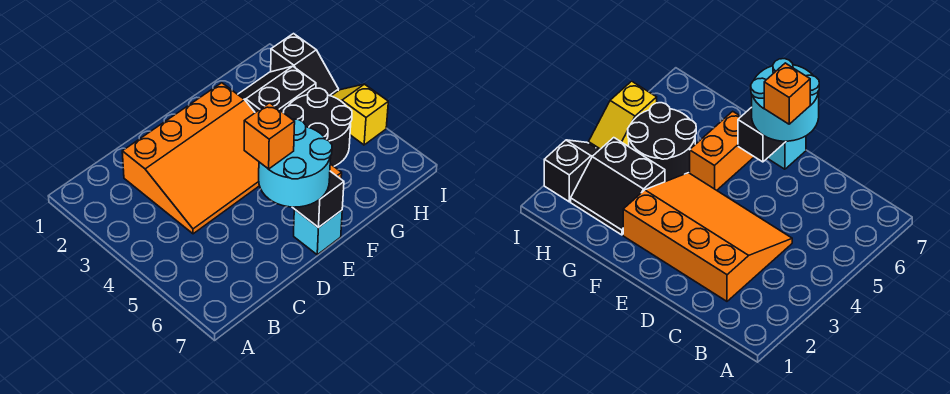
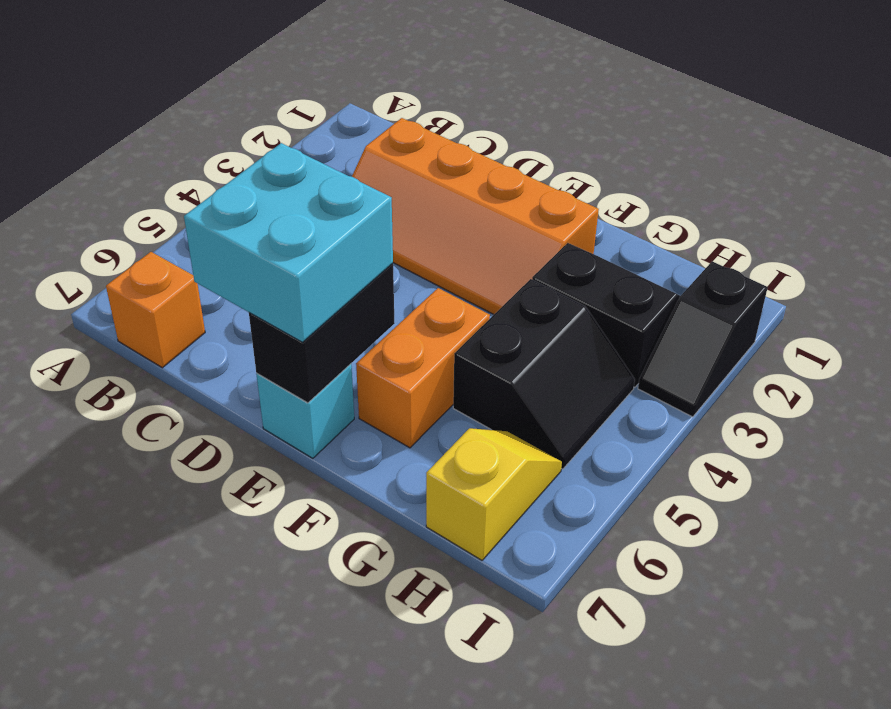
orange 3x4 slope [122,83,259,234] -> orange 2x4 slope [352,118,599,314]
cyan 2x2 round brick [259,119,332,207] -> cyan 2x2 brick [184,143,393,342]
orange 1x1 brick [244,103,295,169] -> orange 1x1 brick moved to [106,252,205,368]
black 2x2 round brick [283,88,352,166] -> black 2x2 slope [453,279,635,469]
yellow 1x2 slope [332,84,388,145] -> yellow 1x2 slope moved to [426,428,562,560]

